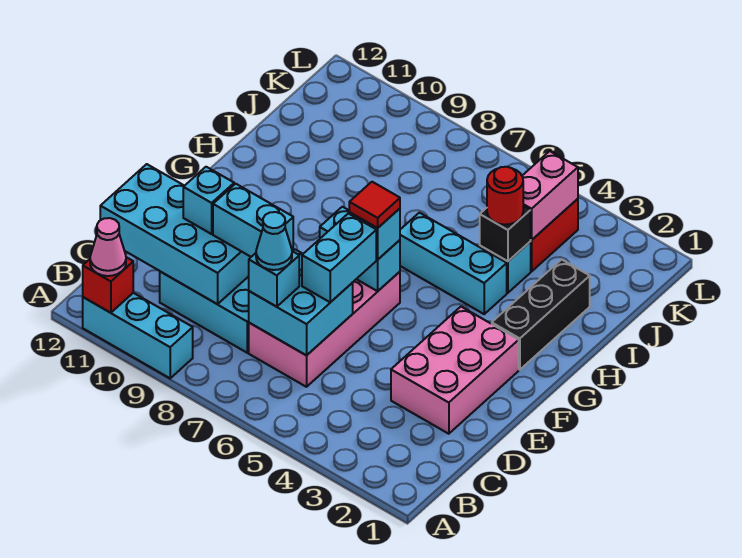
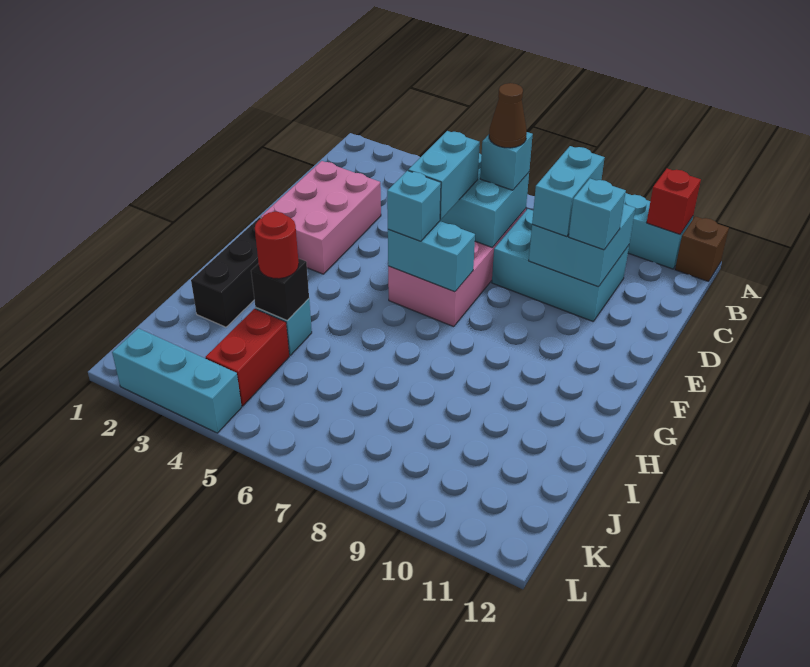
pink 1x1 cone [90,218,126,276] -> none
none -> brown 1x1 brick [675,216,729,282]
cyan 1x1 cone [256,212,292,270] -> brown 1x1 cone [489,83,527,148]
cyan 2x4 brick [100,164,251,304] -> cyan 2x2 brick [529,204,635,287]
cyan 1x2 brick [213,184,293,257] -> cyan 1x2 brick turned to [532,146,605,237]
red 1x1 tile [349,182,400,228] -> none
cyan 1x3 brick [400,213,507,314] -> cyan 1x3 brick moved to [112,328,242,433]
pink 1x2 brick [522,151,578,240] -> none

